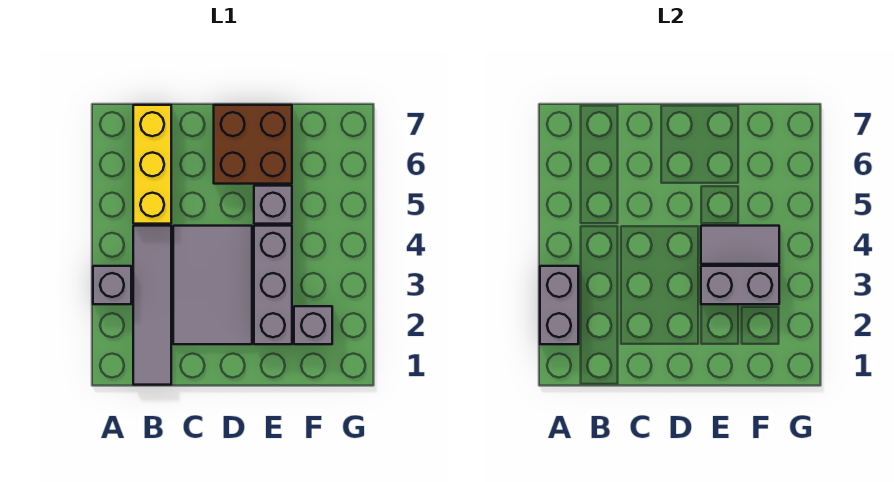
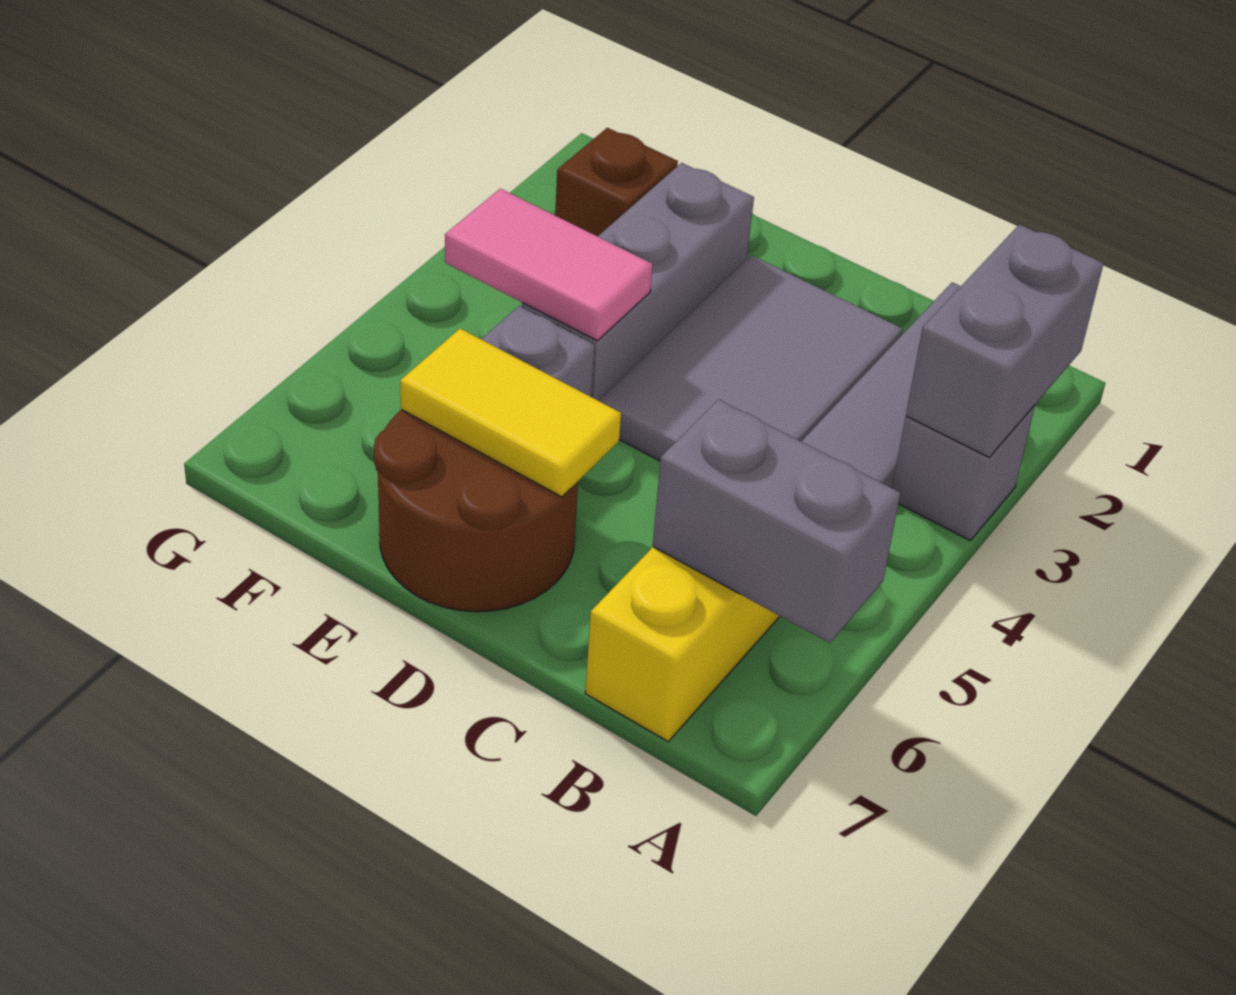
brown 2x2 brick [214,105,292,184] -> brown 2x2 round brick [374,410,578,612]
none -> yellow 1x2 tile [400,329,621,497]
grey 1x2 brick [701,266,779,304] -> grey 1x2 brick moved to [653,400,900,643]
grey 1x2 tile [701,226,779,264] -> pink 1x2 tile [445,189,653,341]
grey 1x1 brick [294,306,332,344] -> brown 1x1 brick [555,128,678,236]

